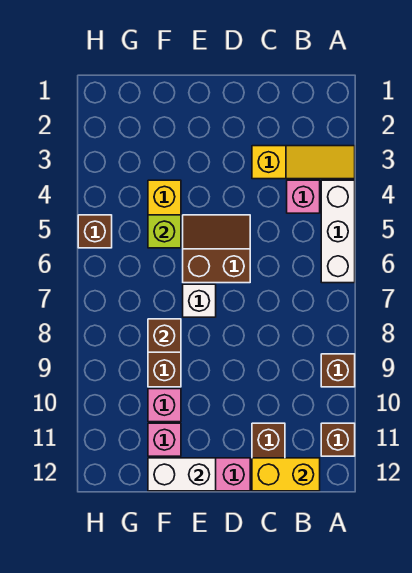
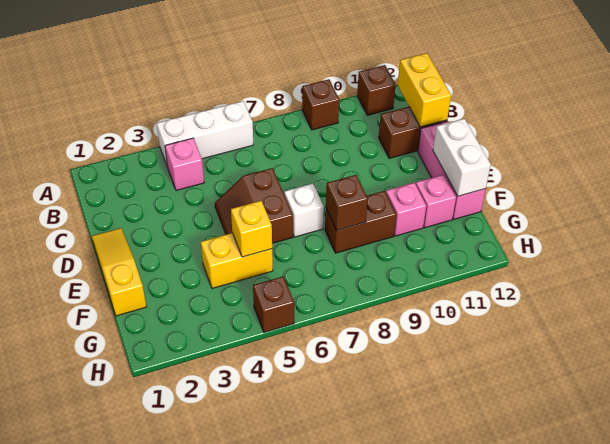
yellow 1x3 slope [252,146,355,179] -> yellow 1x3 slope moved to [92,228,146,316]
lime 1x1 brick [148,215,181,248] -> yellow 1x1 brick [231,201,272,257]

